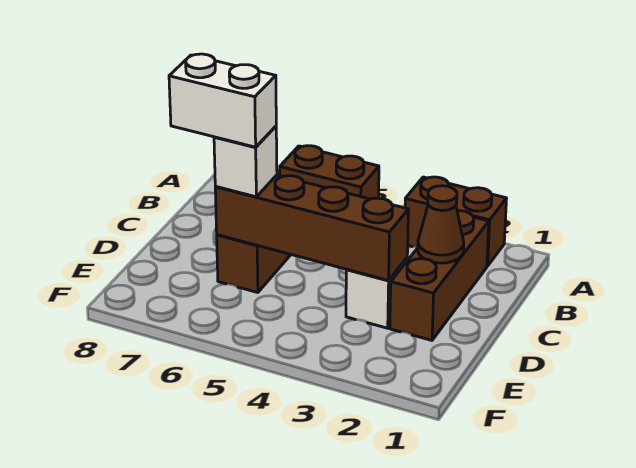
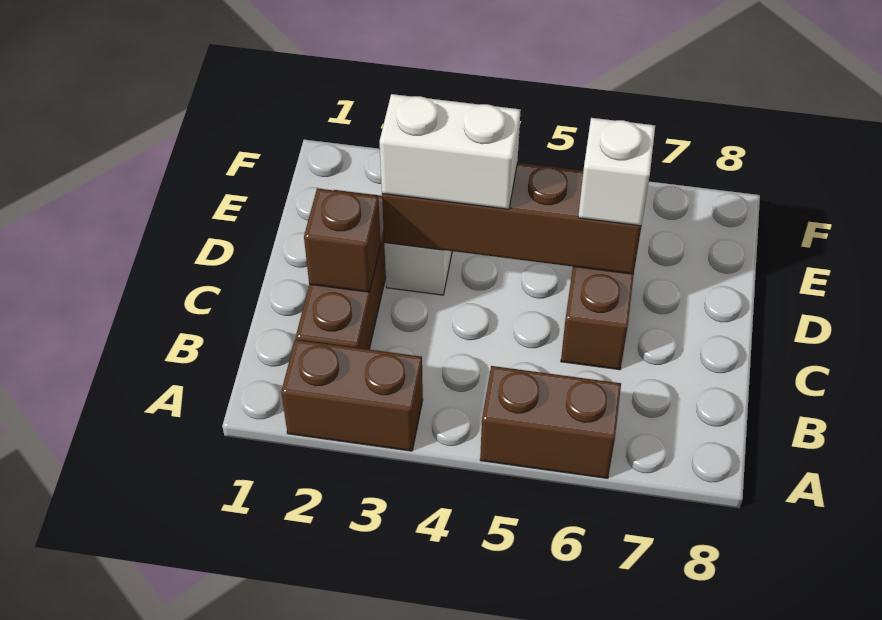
brown 1x1 cone [418,186,464,263] -> brown 1x1 brick [304,188,381,292]
white 1x2 brick [169,54,276,147] -> white 1x2 brick moved to [380,94,521,209]

